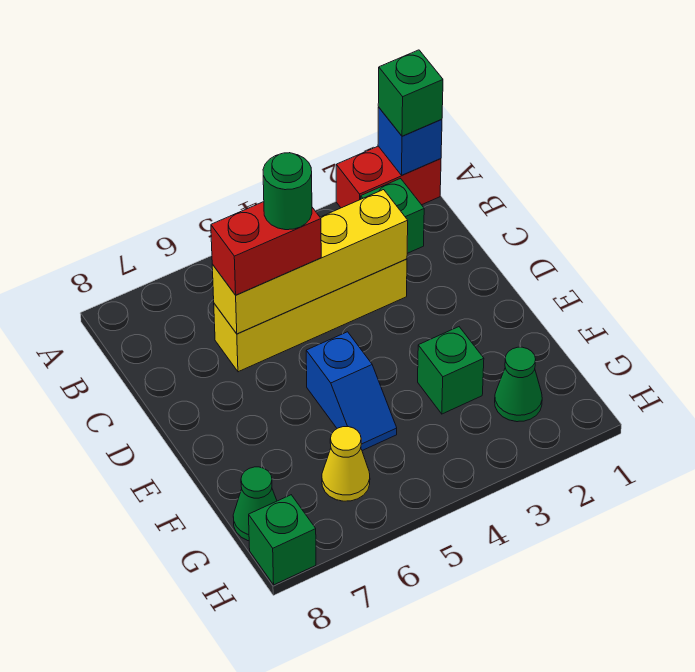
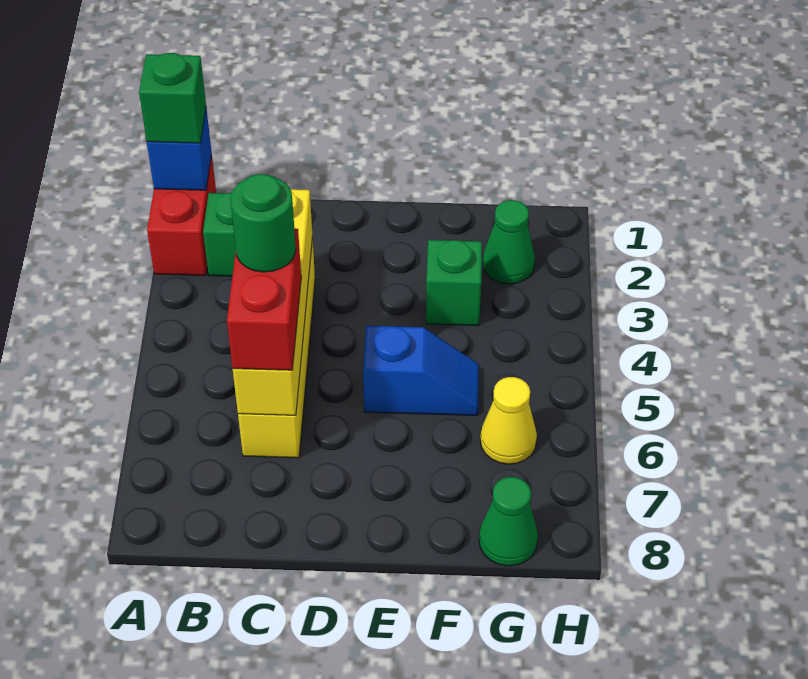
green 1x1 brick [249,495,316,585] -> none

